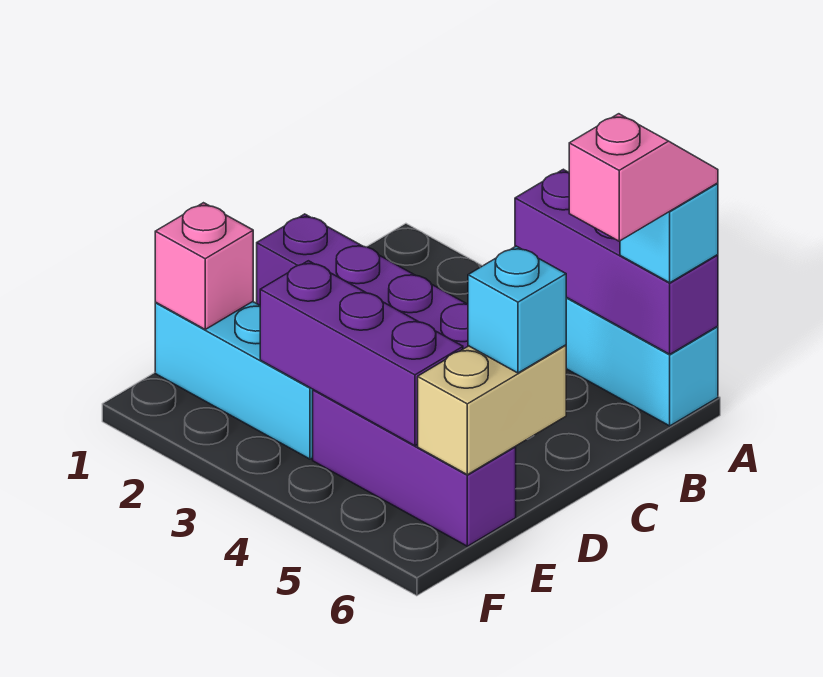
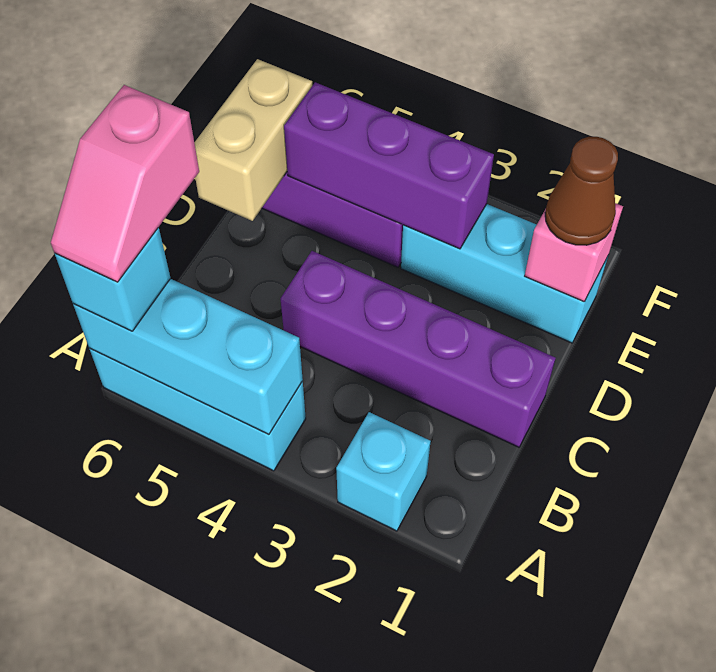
purple 1x3 brick [515,169,718,354] -> cyan 1x3 brick [73,279,303,435]
cyan 1x1 brick [468,246,566,373] -> cyan 1x1 brick moved to [336,412,431,531]
none -> brown 1x1 cone [545,137,618,245]

